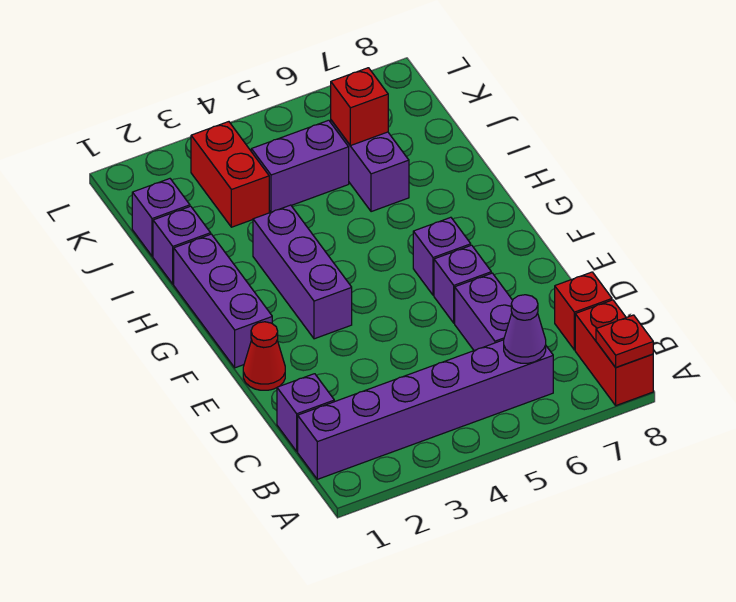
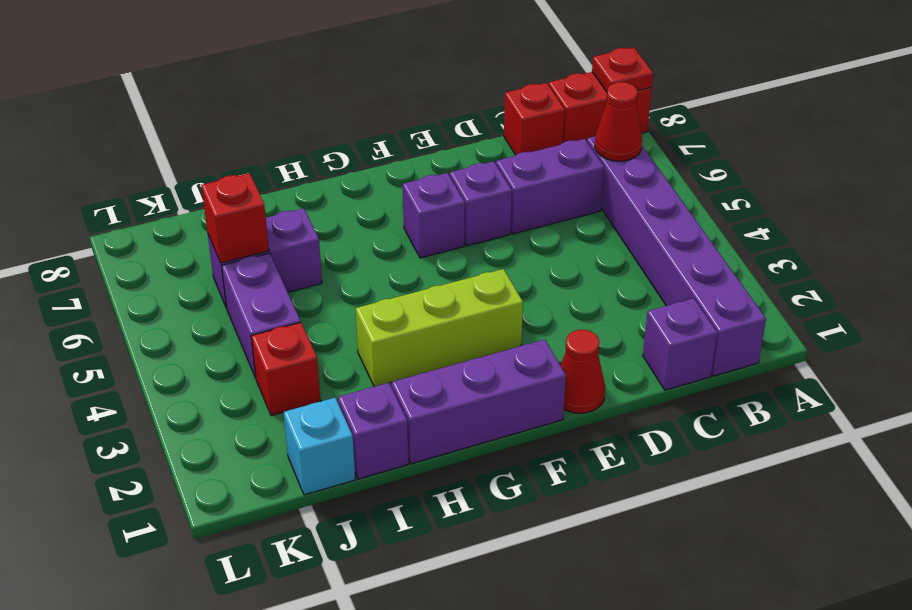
purple 1x1 cone [504,295,546,363] -> red 1x1 cone [595,82,642,161]
purple 1x3 brick [253,205,352,339] -> lime 1x3 brick [356,269,523,387]
purple 1x1 brick [132,179,190,256] -> cyan 1x1 brick [284,398,355,495]
red 1x2 brick [191,122,269,227] -> red 1x1 brick [251,323,321,416]

